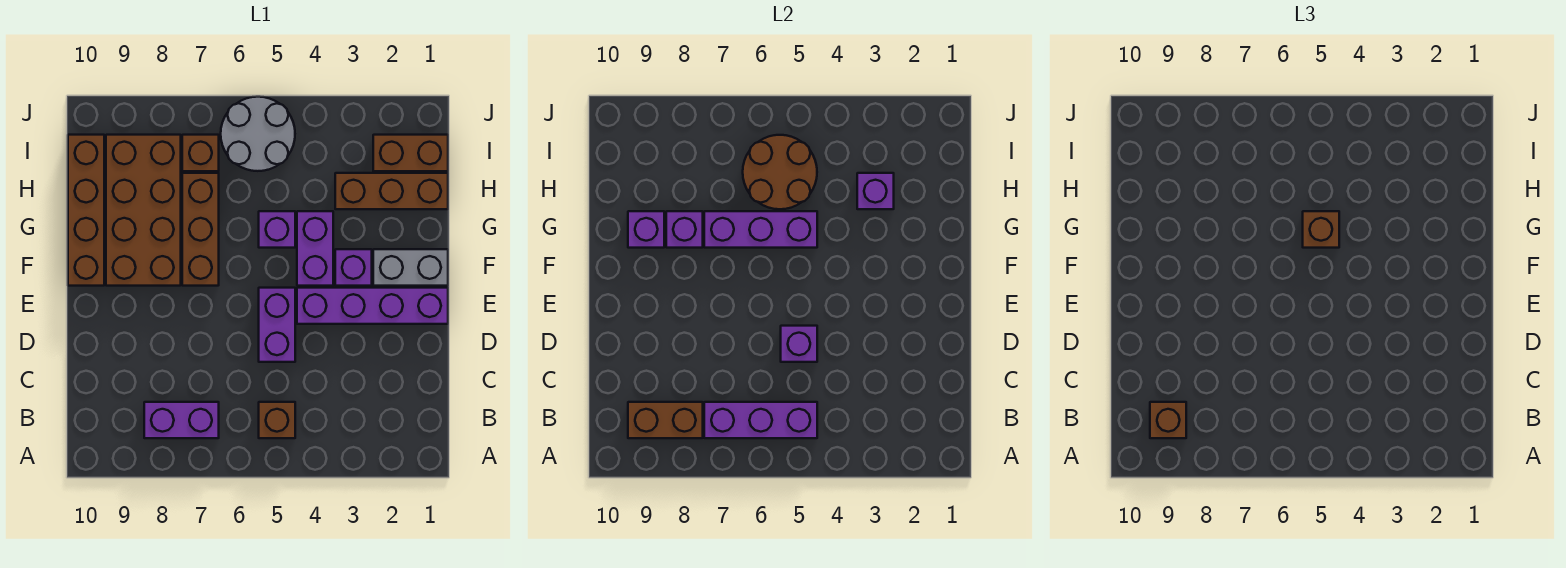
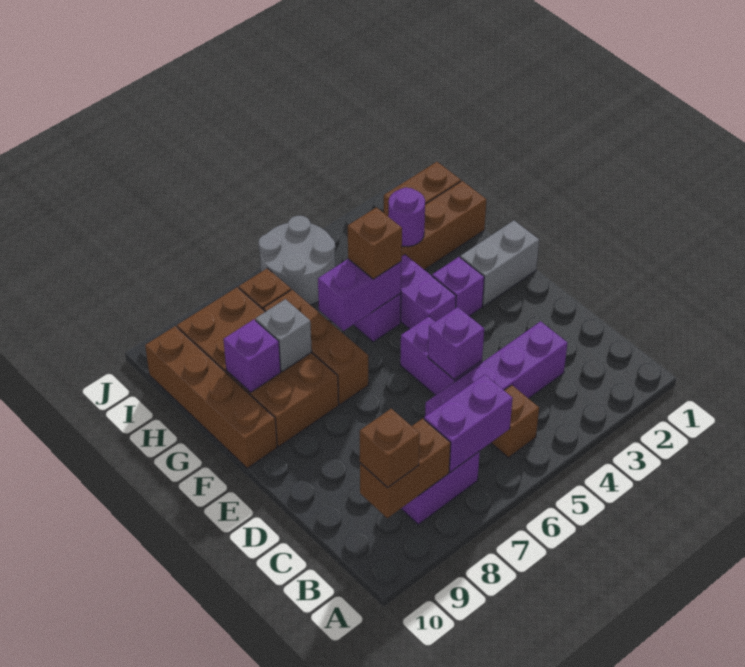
purple 1x3 brick [704,402,817,438] -> purple 1x2 brick [424,375,513,472]
purple 1x4 brick [297,288,448,324] -> purple 1x4 brick moved to [425,321,567,416]
purple 1x3 brick [704,211,817,248] -> purple 1x2 brick [318,259,402,331]
purple 1x1 brick [666,211,703,248] -> grey 1x1 brick [256,299,312,371]
purple 1x1 brick [857,173,894,209] -> purple 1x1 round brick [388,188,425,247]
brown 2x2 round brick [743,135,817,209] -> none

